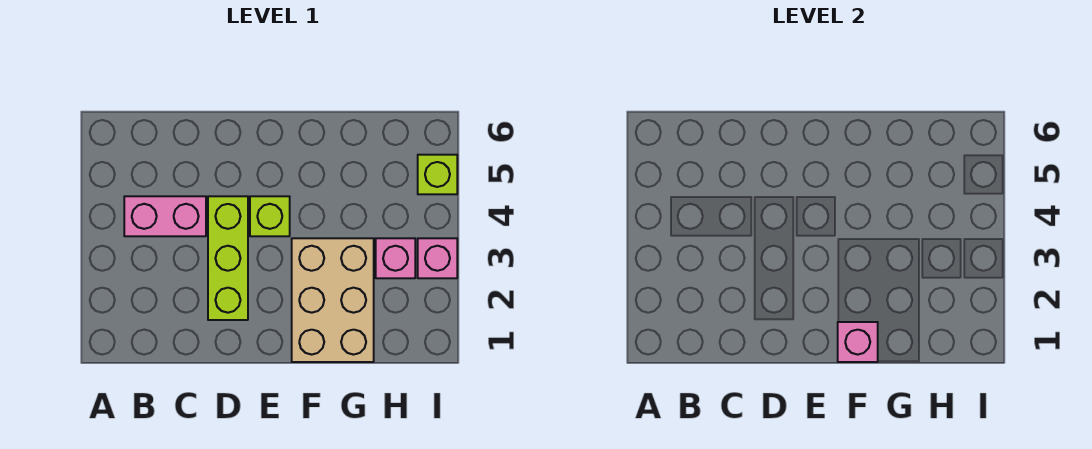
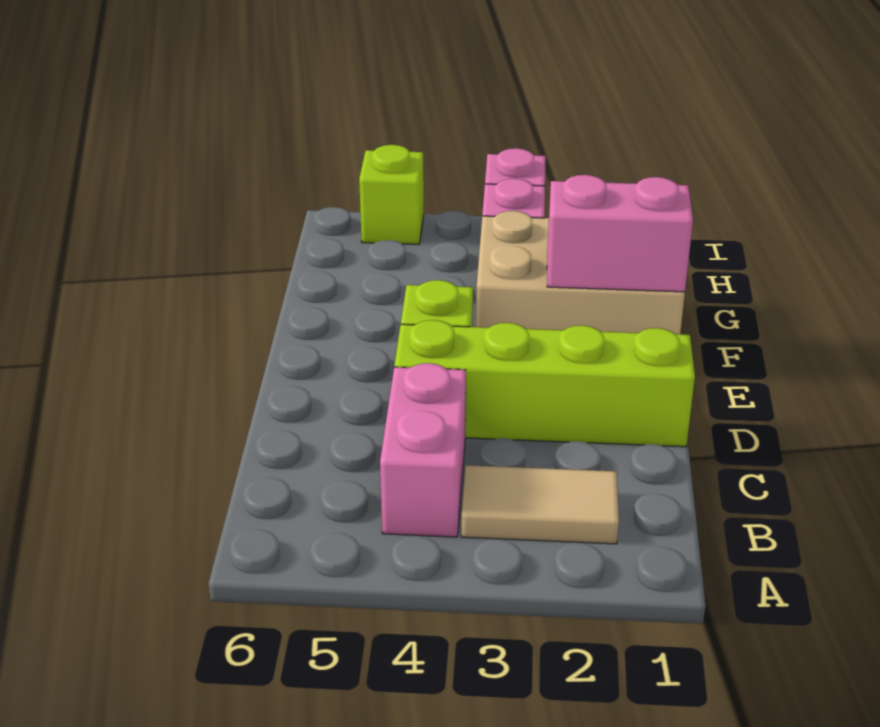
none -> tan 1x2 tile [461,465,619,544]
lime 1x3 brick [208,196,248,320] -> lime 1x4 brick [394,320,695,447]
pink 1x1 brick [838,322,878,362] -> pink 1x2 brick [547,175,693,292]

